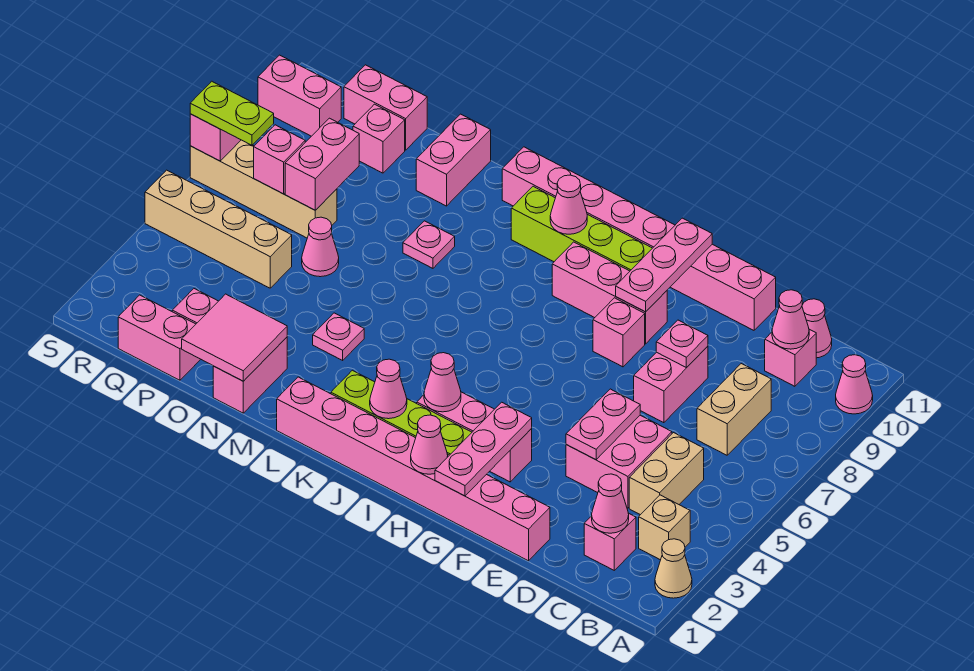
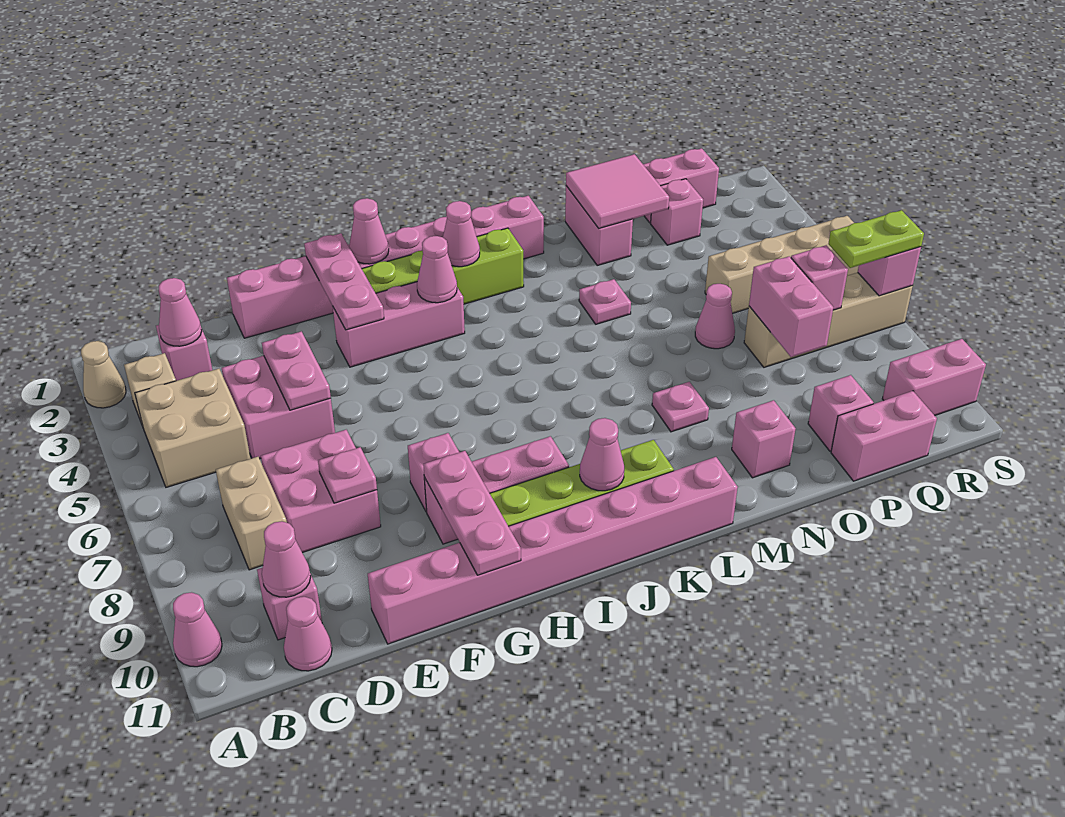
tan 1x2 brick [629,433,704,515] -> tan 2x2 brick [135,369,250,487]
pink 1x2 brick [634,346,708,423] -> pink 2x2 brick [261,430,381,553]
pink 1x2 brick [416,114,491,206] -> pink 1x1 brick [732,400,796,478]

